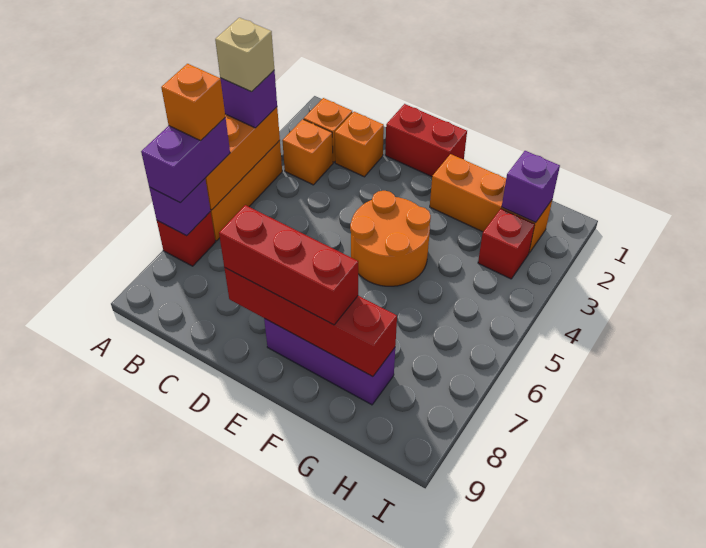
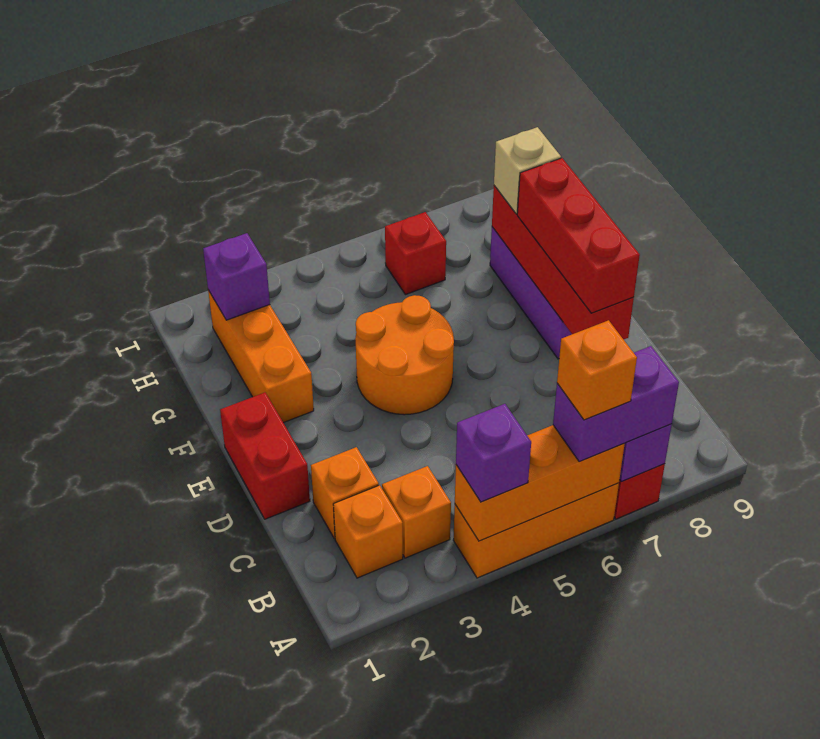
tan 1x1 brick [215,18,274,92] -> tan 1x1 brick moved to [494,127,561,214]
red 1x1 brick [478,209,535,279] -> red 1x1 brick moved to [385,212,446,295]

